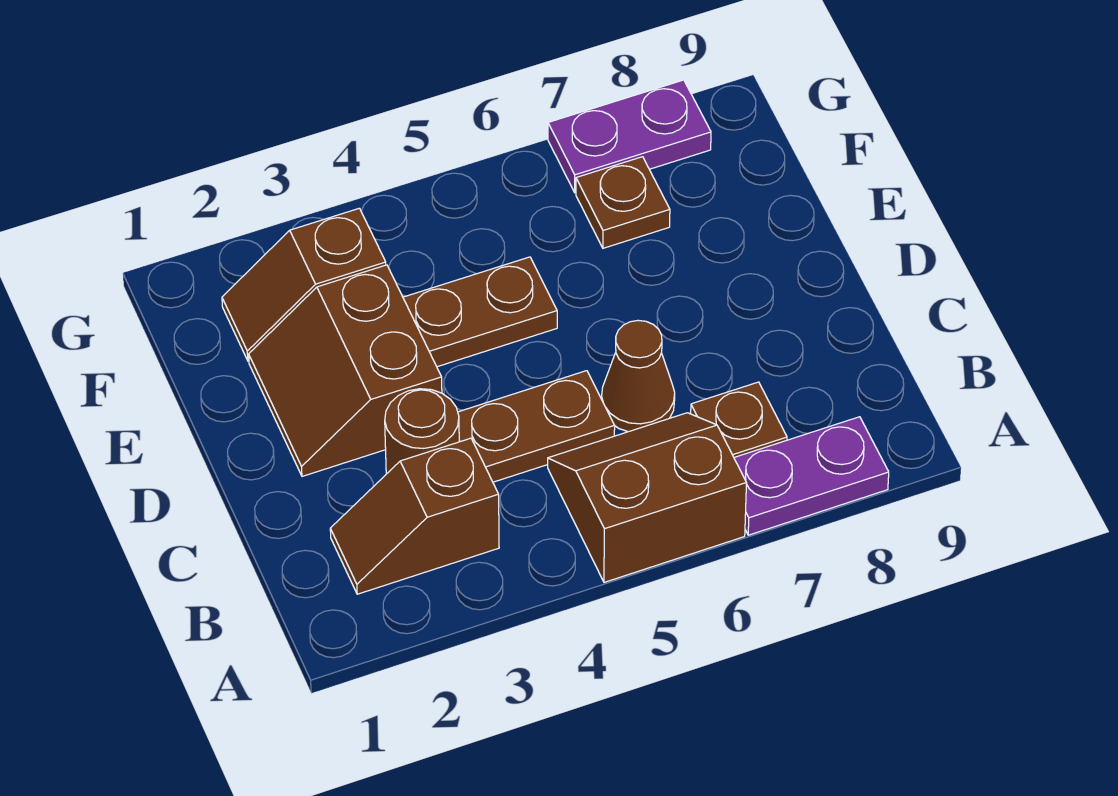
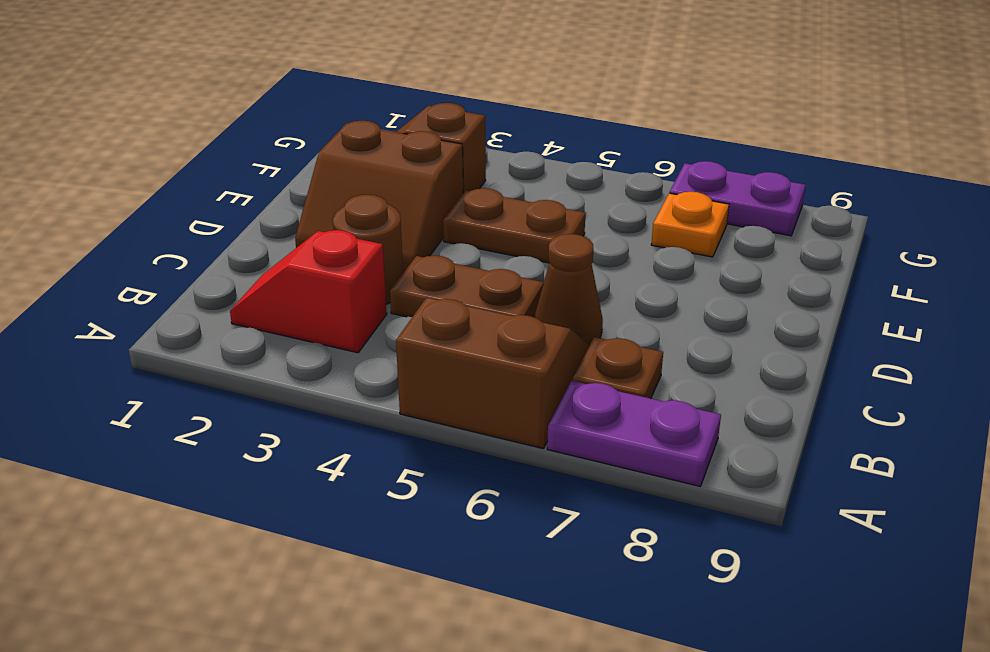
brown 1x2 slope [330,438,499,594] -> red 1x2 slope [230,230,387,353]
brown 2x2 slope [249,265,442,476] -> brown 2x2 slope turned to [295,121,463,273]
brown 1x1 plate [576,157,670,248] -> orange 1x1 plate [651,192,729,257]

